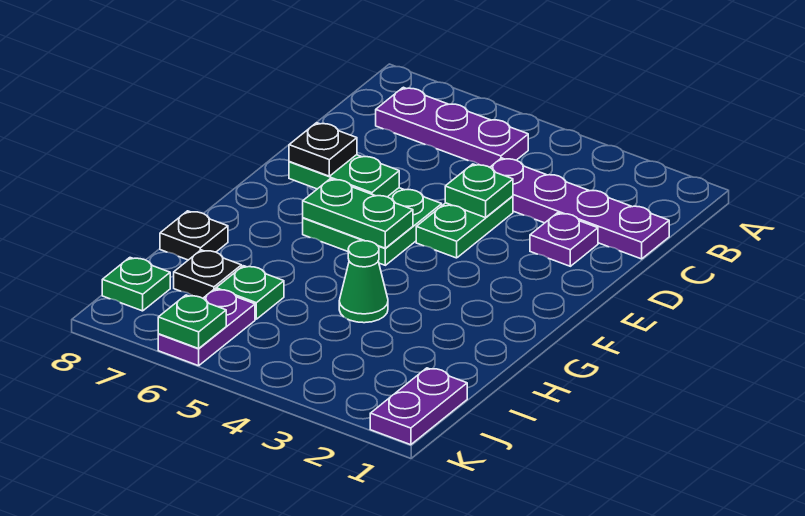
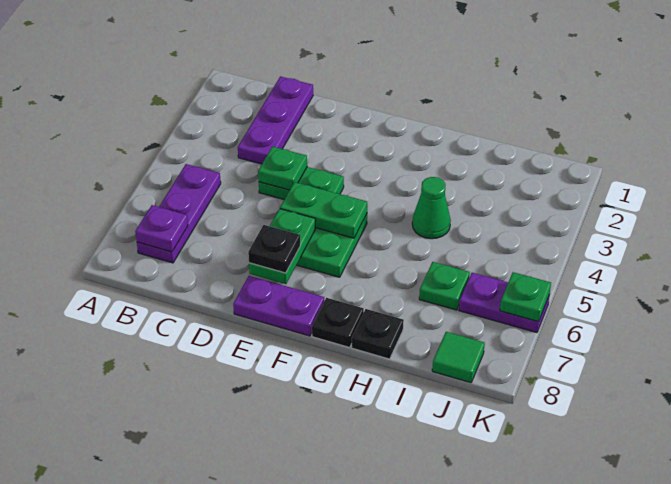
purple 1x4 plate [490,158,669,259] -> purple 1x3 plate [238,77,313,164]
purple 1x1 plate [530,213,598,266] -> purple 1x1 plate moved to [135,205,188,252]
green 1x2 plate [303,179,413,248] -> green 1x2 plate turned to [280,182,367,238]
black 1x1 plate [174,250,242,298] -> black 1x1 plate moved to [312,298,364,347]
purple 1x2 plate [370,368,467,445] -> purple 1x2 plate moved to [233,276,324,336]
green 1x1 plate [102,258,170,311] -> green 1x1 tile [432,332,485,383]

